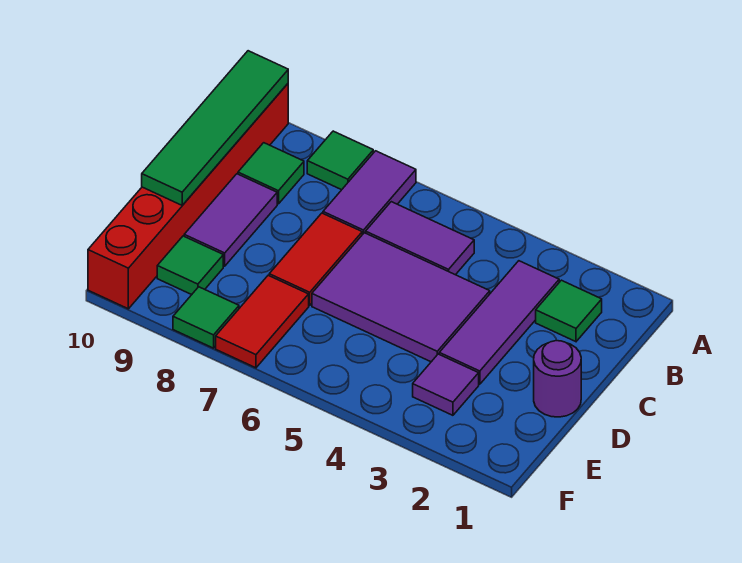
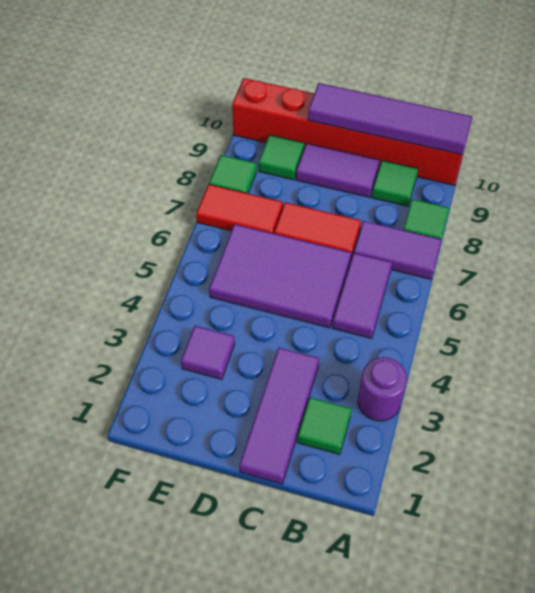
green 1x4 tile [142,51,288,205] -> purple 1x4 tile [308,83,473,155]
purple 1x3 tile [439,261,559,384] -> purple 1x3 tile turned to [239,348,319,484]
purple 2x3 tile [312,233,490,362] -> purple 2x3 tile turned to [209,224,351,328]
purple 1x1 round brick [534,341,581,417] -> purple 1x1 round brick moved to [358,357,407,421]

